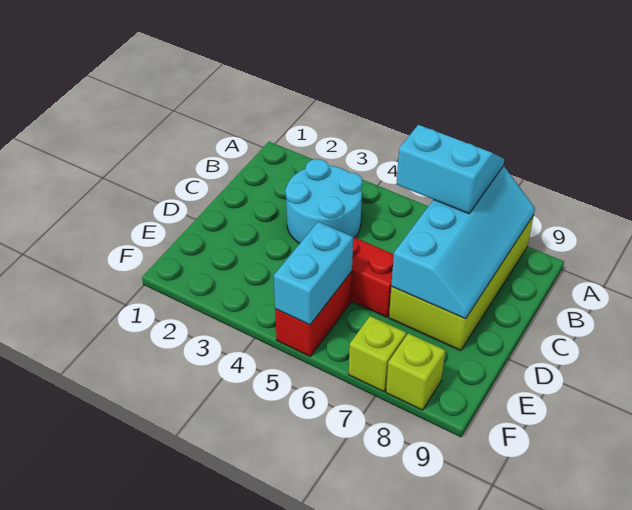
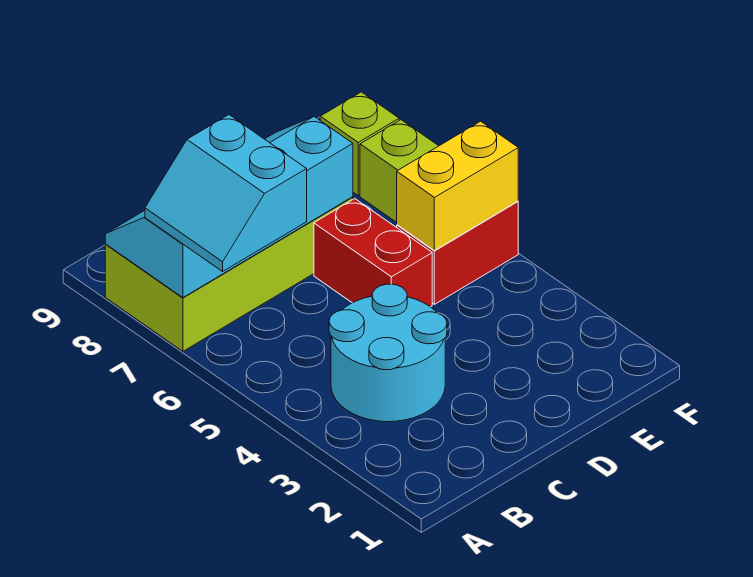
cyan 1x2 brick [274,222,353,325] -> yellow 1x2 brick [397,121,518,251]

